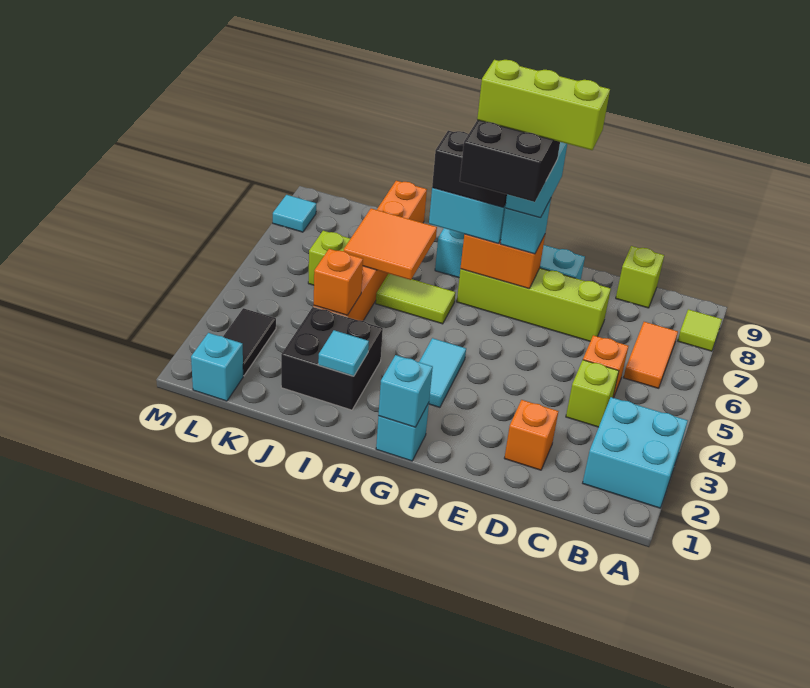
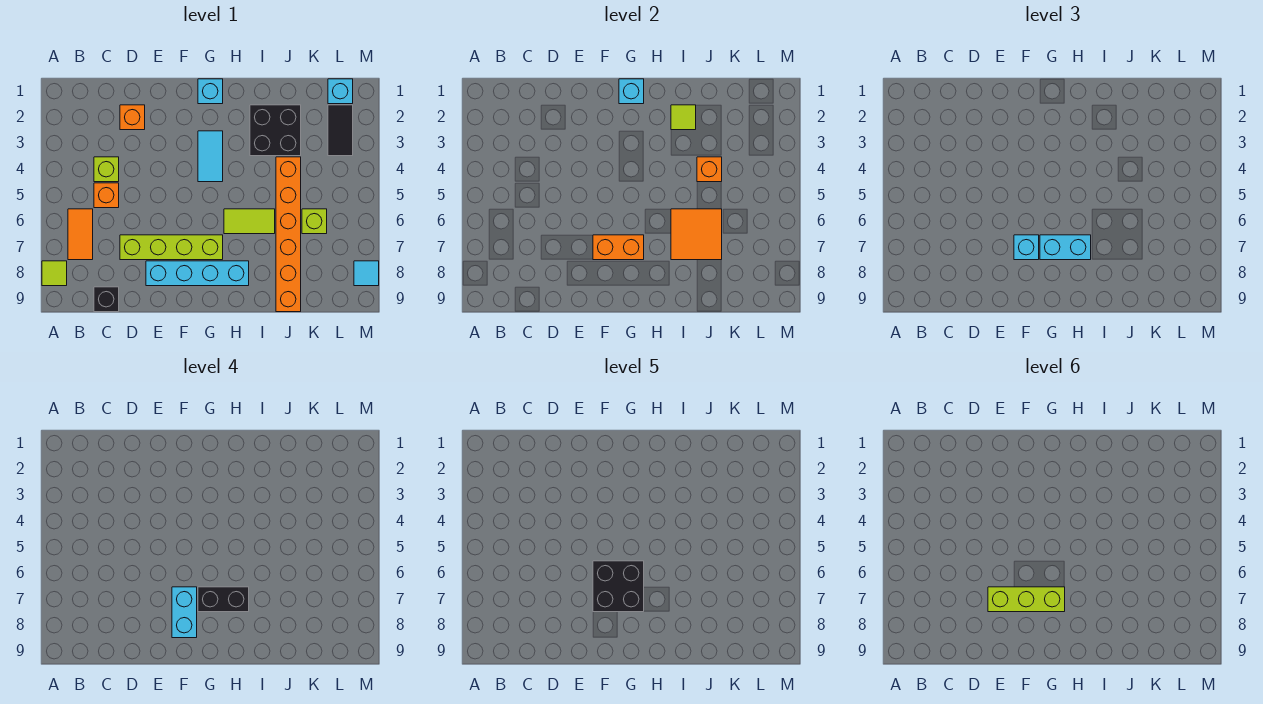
cyan 2x2 brick [583,397,688,508] -> none
lime 1x1 brick [616,246,664,308] -> black 1x1 brick [94,287,119,312]
cyan 1x1 tile [318,330,369,376] -> lime 1x1 tile [671,105,696,130]

